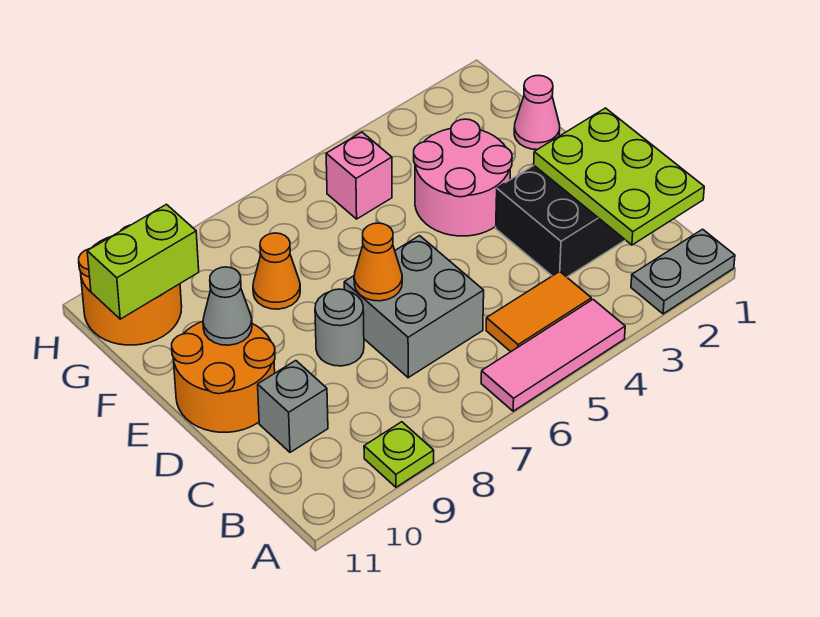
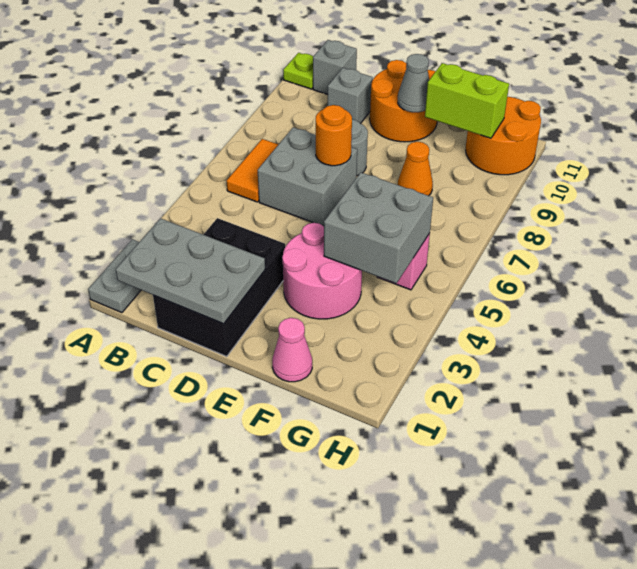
pink 1x3 tile [481,300,625,411] -> none
lime 1x1 plate [364,422,434,487] -> lime 1x1 plate moved to [283,53,313,89]
lime 2x3 plate [534,108,704,245] -> grey 2x3 plate [116,218,265,324]
orange 1x2 tile [486,271,591,352] -> orange 1x2 tile moved to [227,139,279,202]
none -> grey 1x1 brick [313,40,357,94]
orange 1x1 cone [354,223,402,301] -> orange 1x1 round brick [316,105,352,166]
none -> grey 2x2 brick [324,172,433,283]
lime 1x2 brick [87,204,199,319] -> lime 1x2 brick turned to [425,63,509,138]

